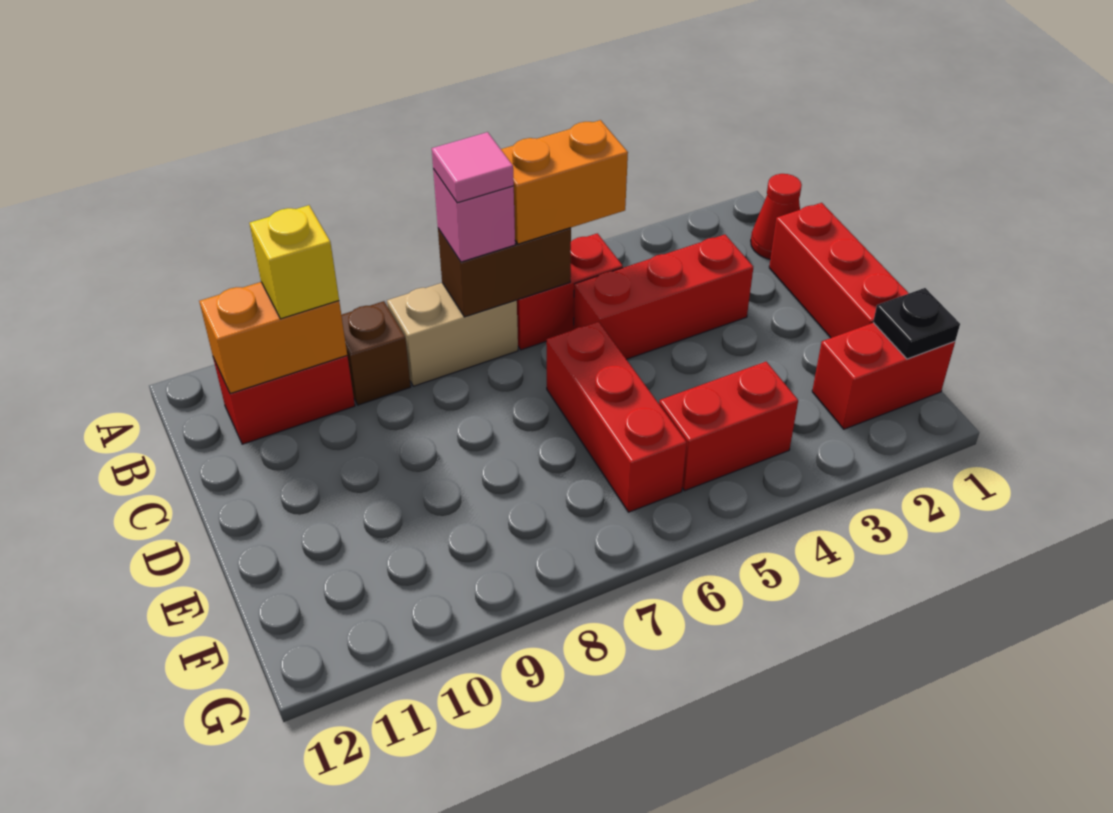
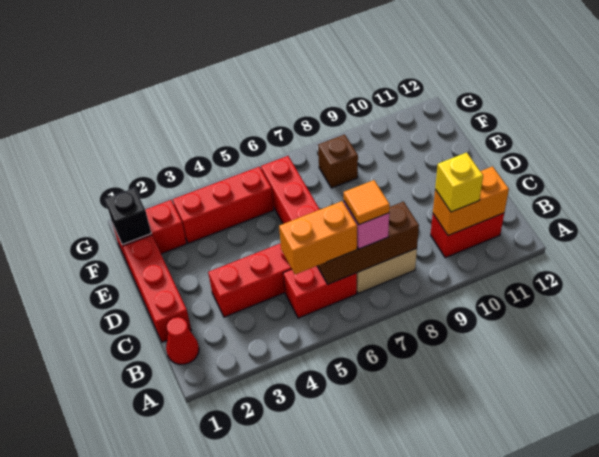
brown 1x2 brick [438,228,571,317] -> brown 1x3 brick [317,202,419,284]
pink 1x1 tile [432,132,514,203] -> orange 1x1 tile [344,180,390,225]
brown 1x1 brick [341,301,411,405] -> brown 1x1 brick moved to [318,134,358,188]
black 1x1 plate [873,288,960,359] -> black 1x1 brick [105,188,151,245]
red 1x2 brick [659,362,798,491] -> red 1x3 brick [173,167,274,243]

